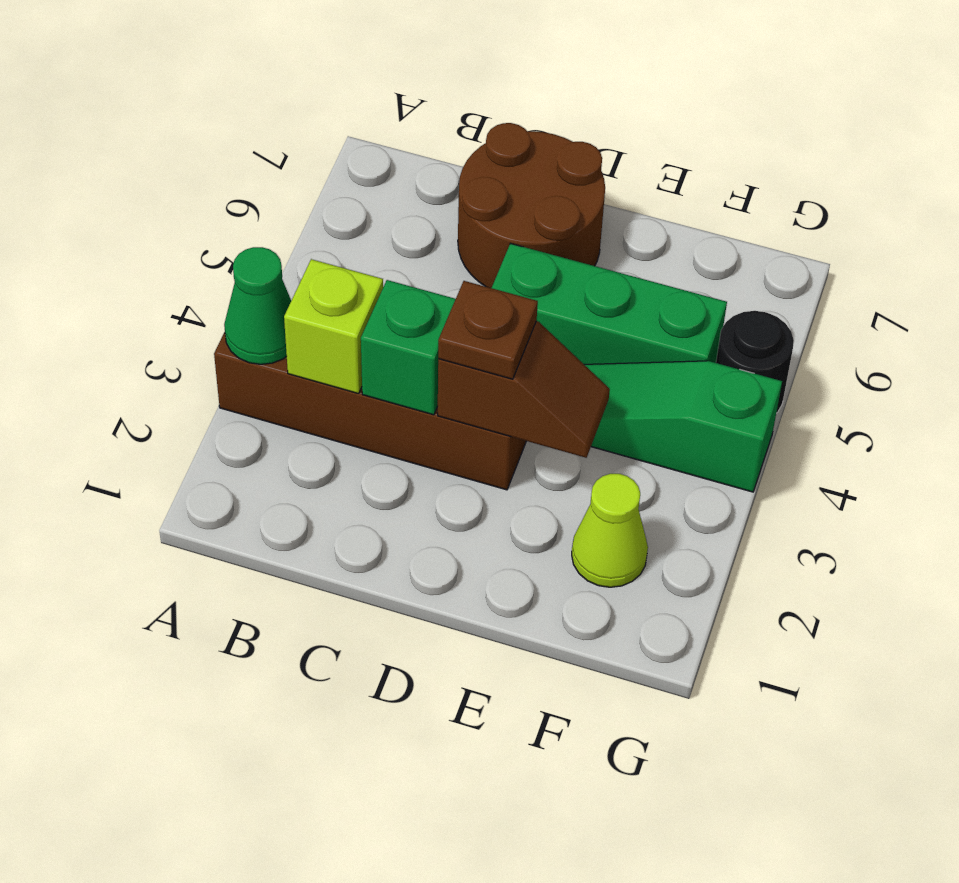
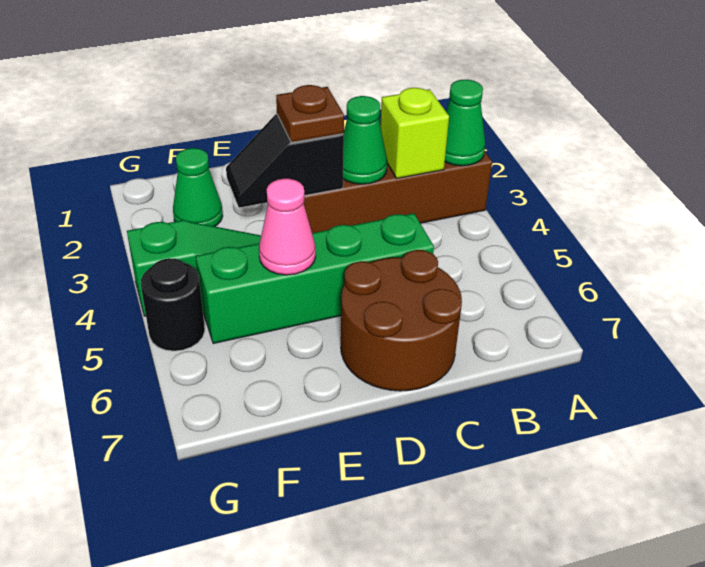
green 1x1 brick [361,280,456,415] -> green 1x1 cone [343,96,387,184]
brown 1x2 slope [438,321,610,458] -> black 1x2 slope [226,114,344,208]
green 1x3 brick [492,243,727,364] -> green 1x4 brick [196,213,434,344]
none -> pink 1x1 cone [259,179,316,275]
lime 1x1 cone [572,474,648,587] -> green 1x1 cone [173,148,223,227]

